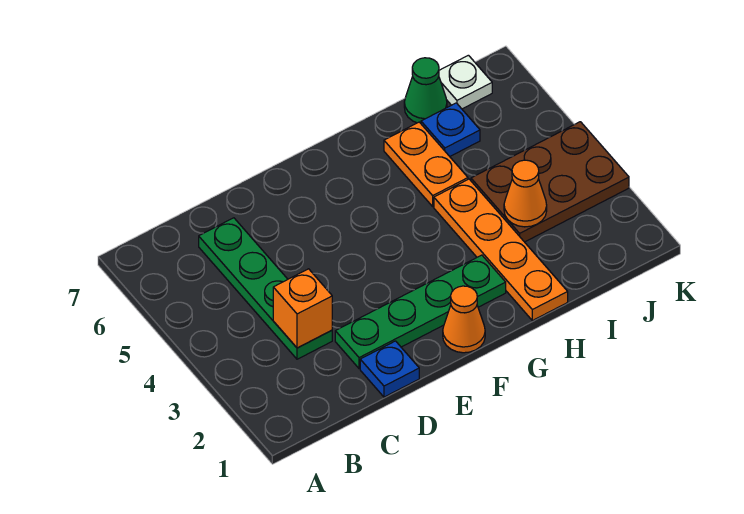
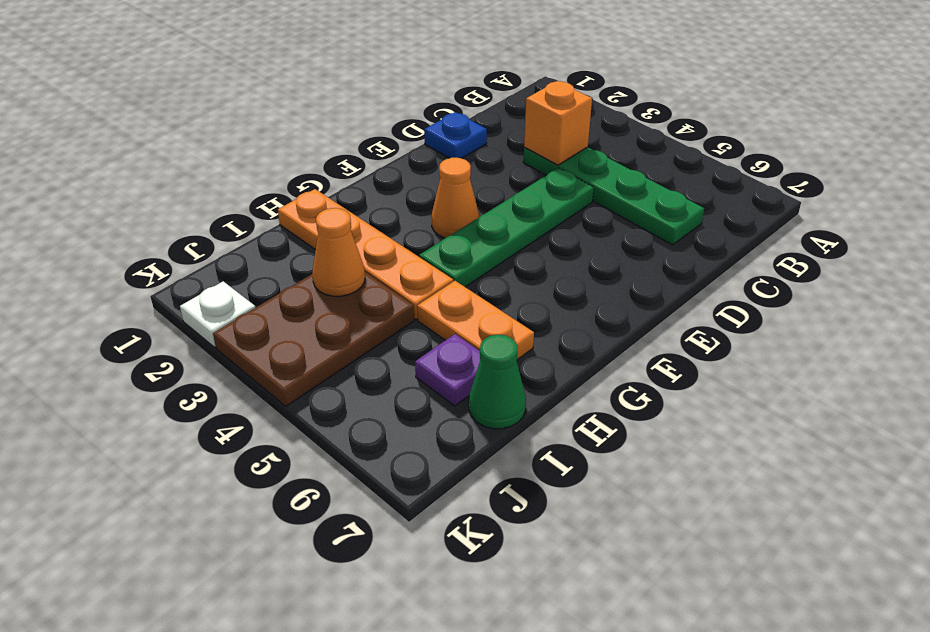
green 1x4 plate [335,255,506,369] -> green 1x4 plate moved to [419,168,594,287]
orange 1x1 cone [443,286,485,353] -> orange 1x1 cone moved to [432,158,479,238]
blue 1x1 plate [421,103,480,156] -> purple 1x1 plate [415,334,480,406]
white 1x1 plate [439,55,492,109] -> white 1x1 plate moved to [180,281,255,347]

